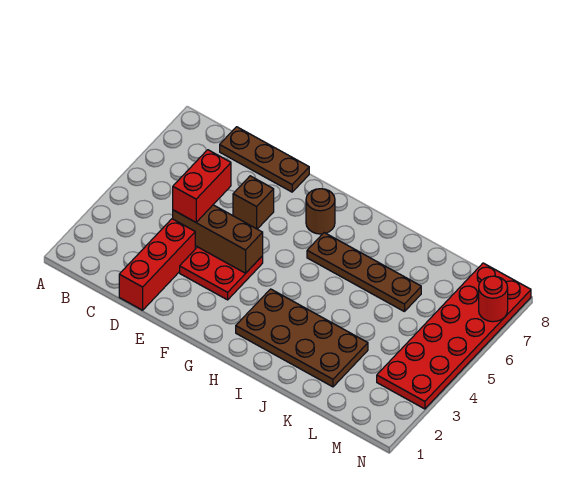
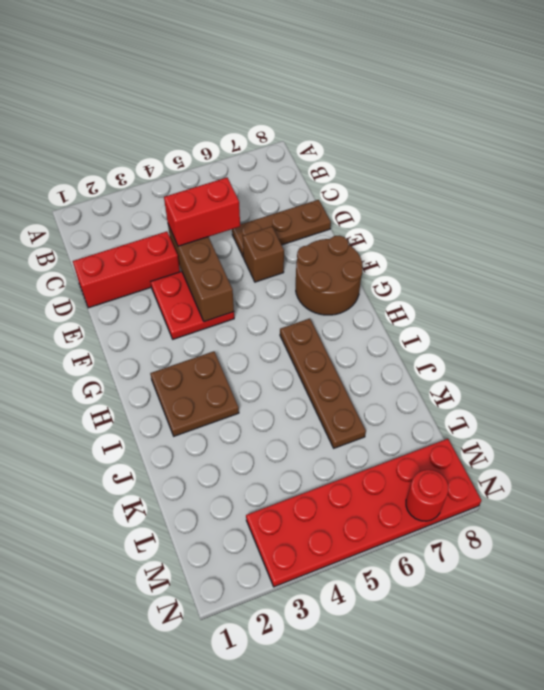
brown 1x3 plate [220,127,309,192] -> brown 1x3 plate turned to [232,200,331,257]
brown 1x1 round brick [306,189,335,234] -> brown 2x2 round brick [296,235,363,315]
brown 2x4 plate [236,289,368,387] -> brown 2x2 plate [150,351,239,436]

